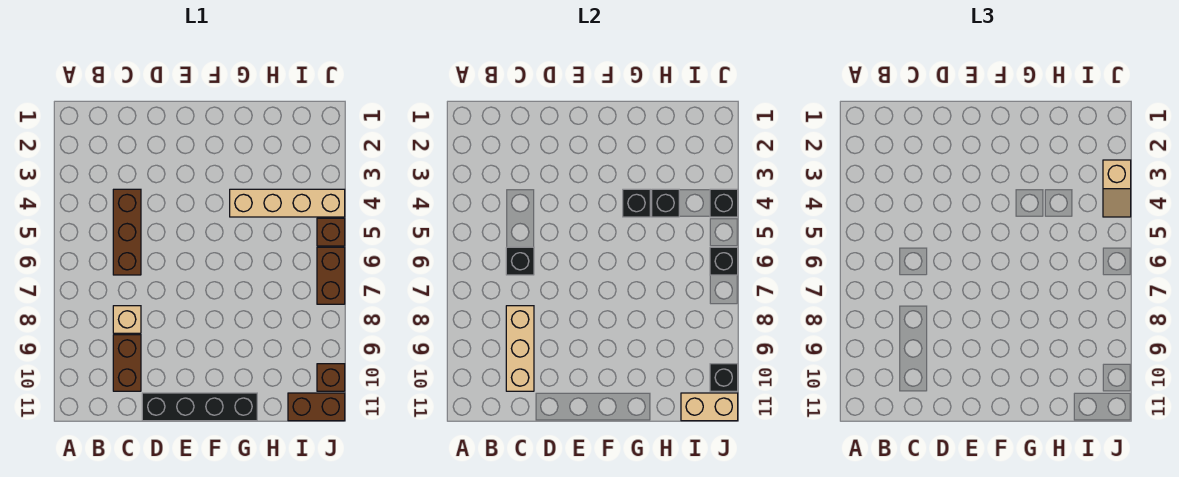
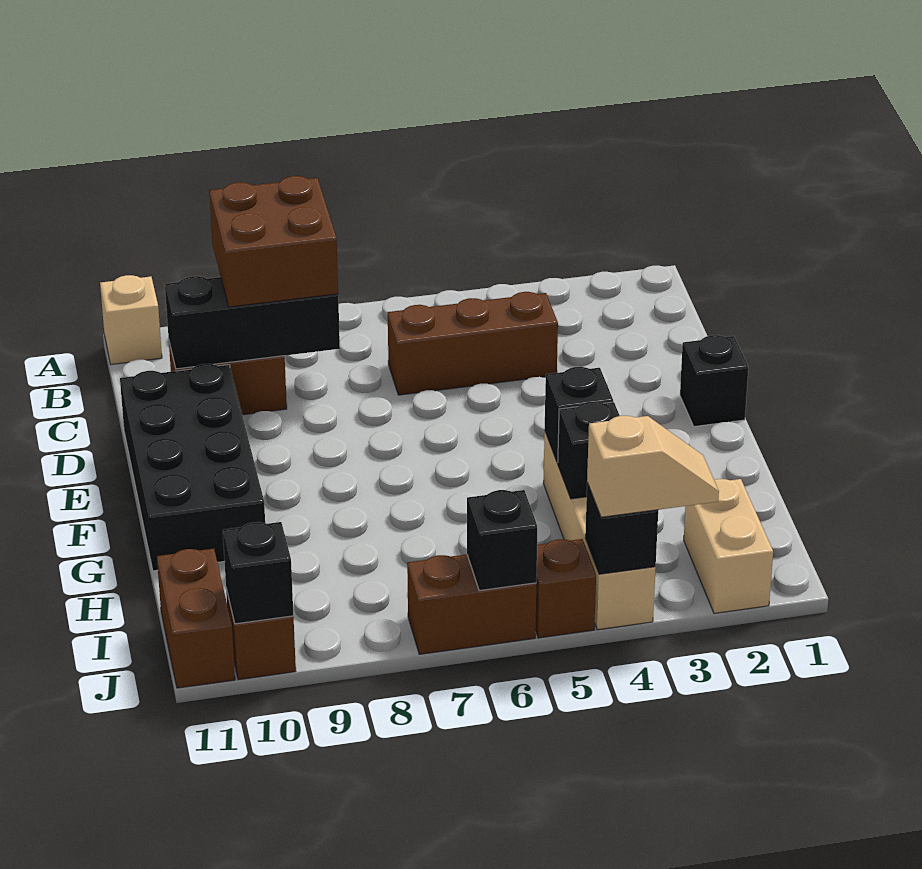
none -> brown 2x2 brick [209,176,338,307]
black 1x1 brick [506,247,534,275] -> black 1x1 brick moved to [680,335,748,427]
tan 1x1 brick [113,306,141,333] -> tan 1x1 brick moved to [100,275,162,364]
tan 1x3 brick [506,306,534,391] -> black 1x3 brick [165,276,340,369]
black 1x4 brick [142,393,257,421] -> black 2x4 brick [120,364,265,571]
tan 1x2 brick [681,393,738,421] -> tan 1x2 brick moved to [684,479,773,613]
tan 1x2 slope [1103,160,1131,217] -> tan 1x2 slope turned to [587,416,719,517]

